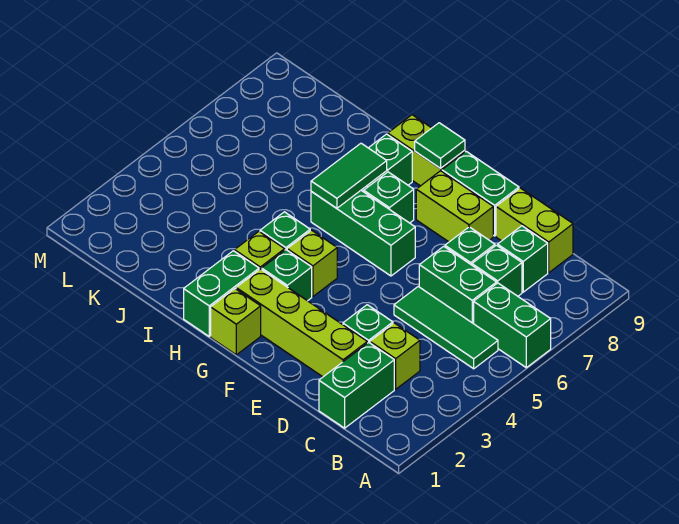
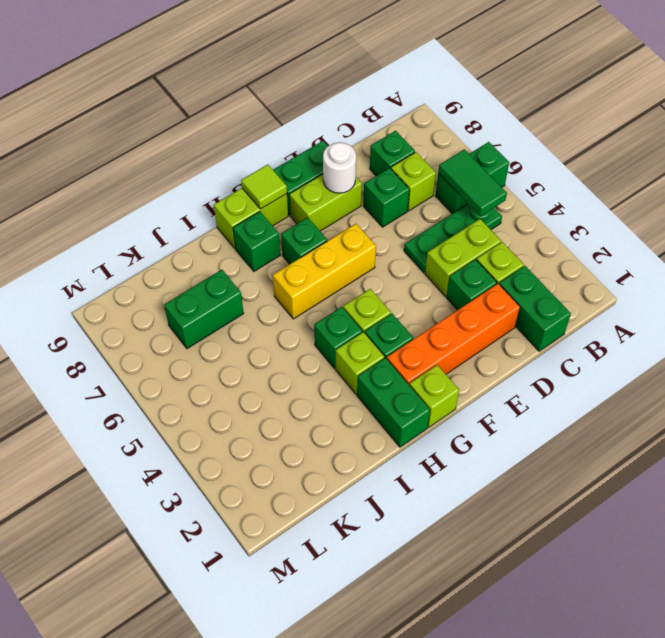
green 1x3 tile [394,287,498,369] -> green 1x3 plate [404,204,502,273]
green 1x2 brick [419,246,497,324] -> green 1x2 brick moved to [164,270,244,349]
green 1x1 brick [472,245,522,296] -> lime 1x1 brick [391,152,436,211]
lime 1x2 brick [496,188,573,273] -> lime 1x2 brick moved to [425,219,501,296]
lime 1x4 brick [236,269,367,377] -> orange 1x4 brick [387,284,520,384]
none -> white 1x1 round brick [323,142,356,193]
green 1x3 brick [311,191,415,276] -> yellow 1x3 brick [273,224,376,319]
green 1x1 tile [415,123,465,169] -> lime 1x1 tile [241,165,287,209]
green 1x2 tile [311,143,387,208] -> green 1x2 tile moved to [438,150,507,216]

